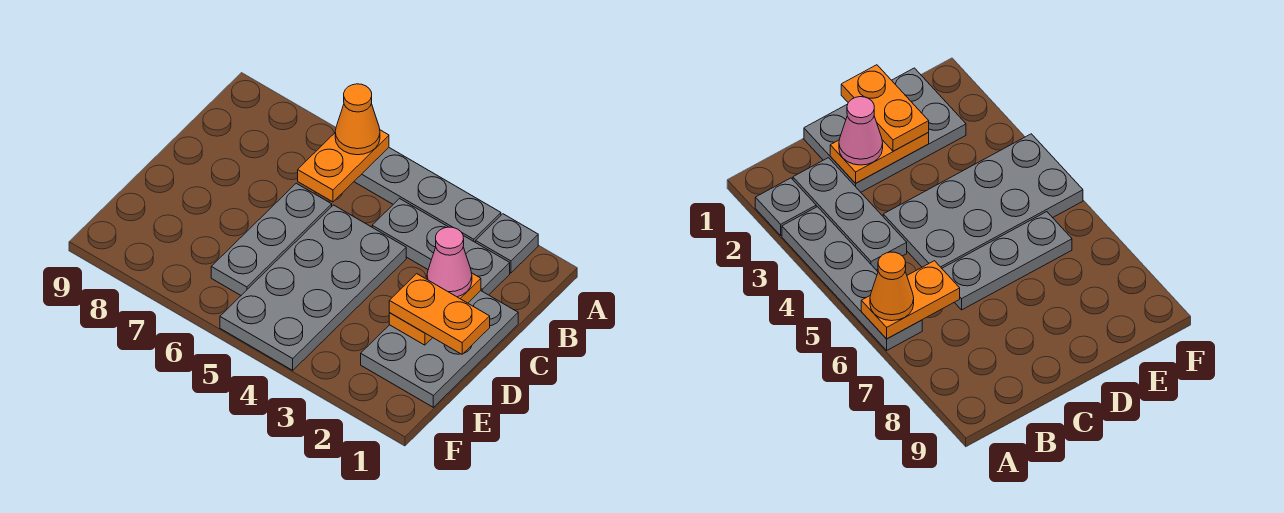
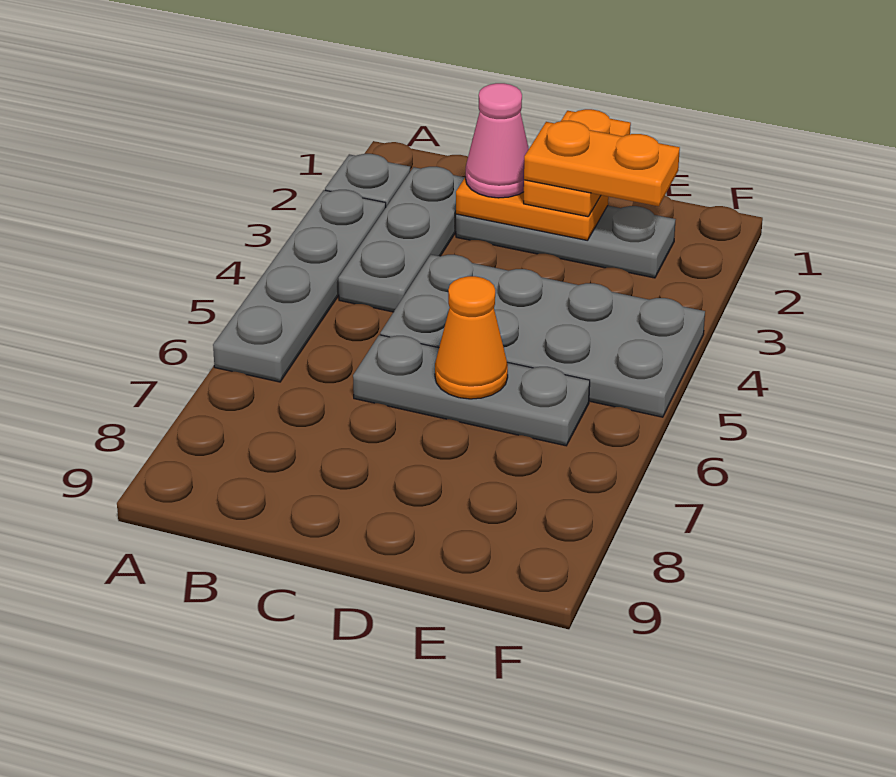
orange 1x2 plate [298,130,389,202] -> orange 1x2 plate moved to [524,121,680,206]
orange 1x1 cone [335,84,380,155] -> orange 1x1 cone moved to [435,276,508,399]
grey 2x3 plate [361,291,518,407] -> grey 1x3 plate [456,206,676,278]

